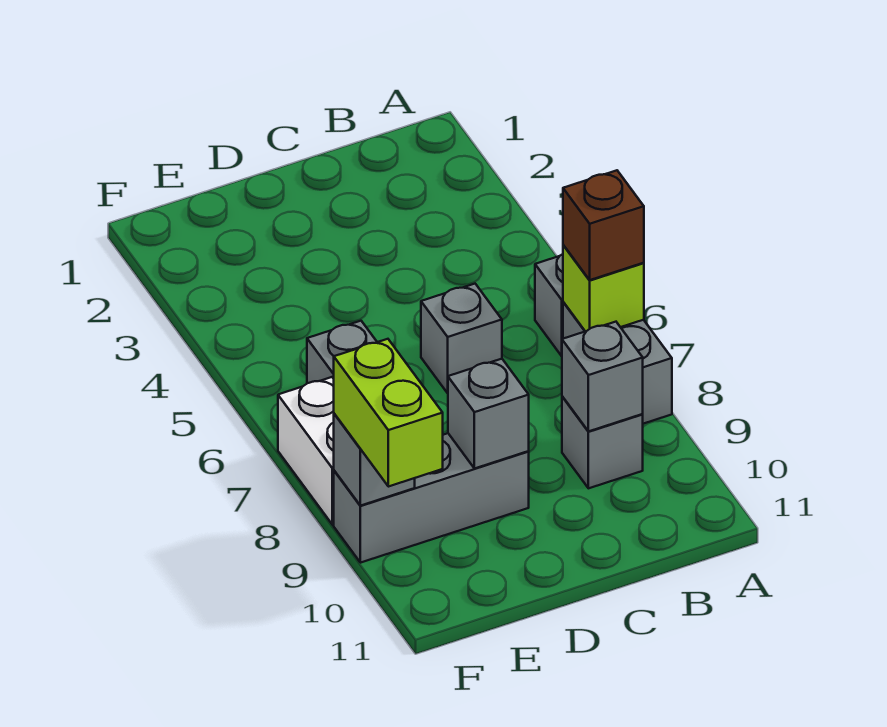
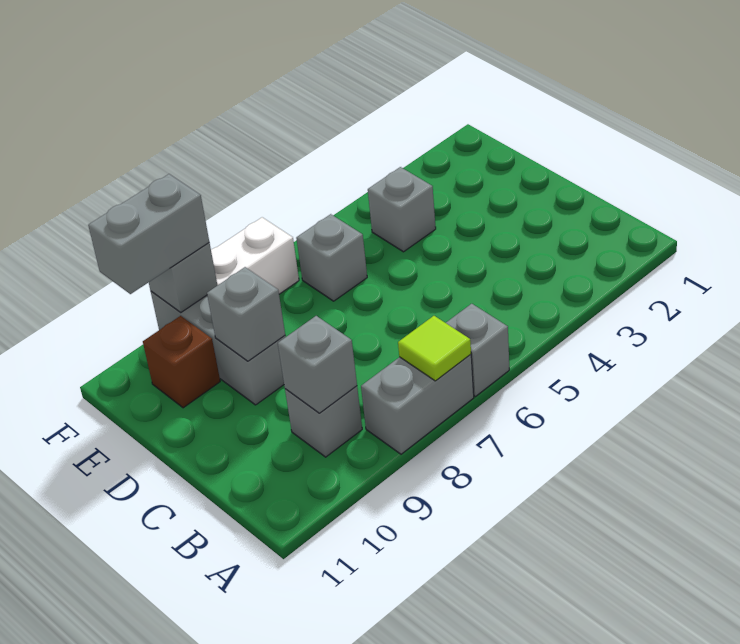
lime 1x1 brick [563,245,644,331] -> lime 1x1 tile [398,316,471,381]
brown 1x1 brick [563,170,644,280] -> brown 1x1 brick moved to [143,316,220,408]
grey 1x1 brick [421,284,502,393] -> grey 1x1 brick moved to [368,167,436,252]
lime 1x2 brick [334,339,443,487] -> grey 1x2 brick [88,174,209,294]

